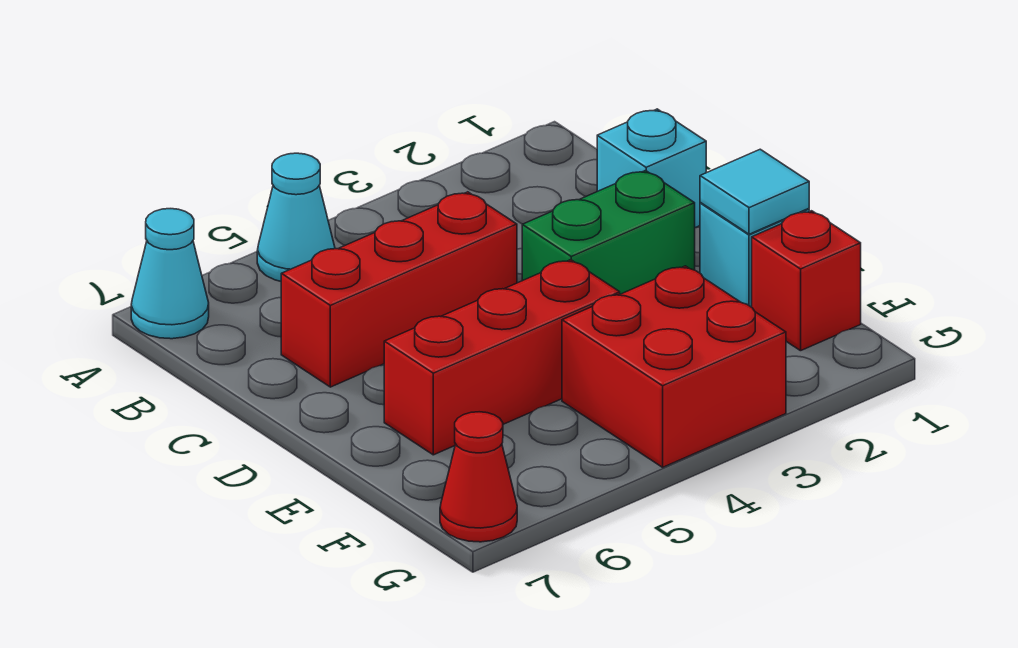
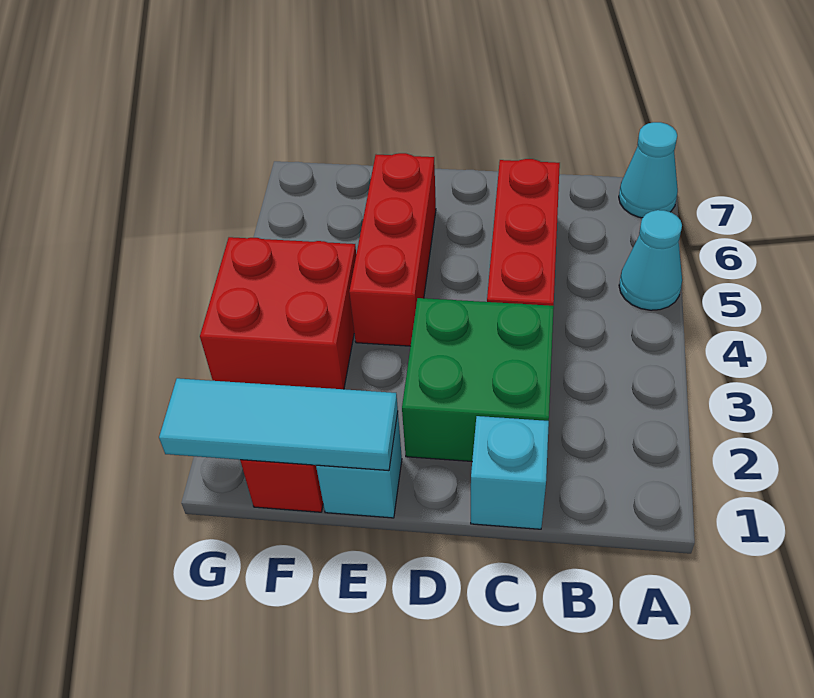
green 1x2 brick [522,171,695,294] -> green 2x2 brick [402,298,554,461]
cyan 1x1 tile [700,149,809,234] -> cyan 1x3 tile [159,378,398,471]
red 1x1 cone [440,412,517,542] -> none

